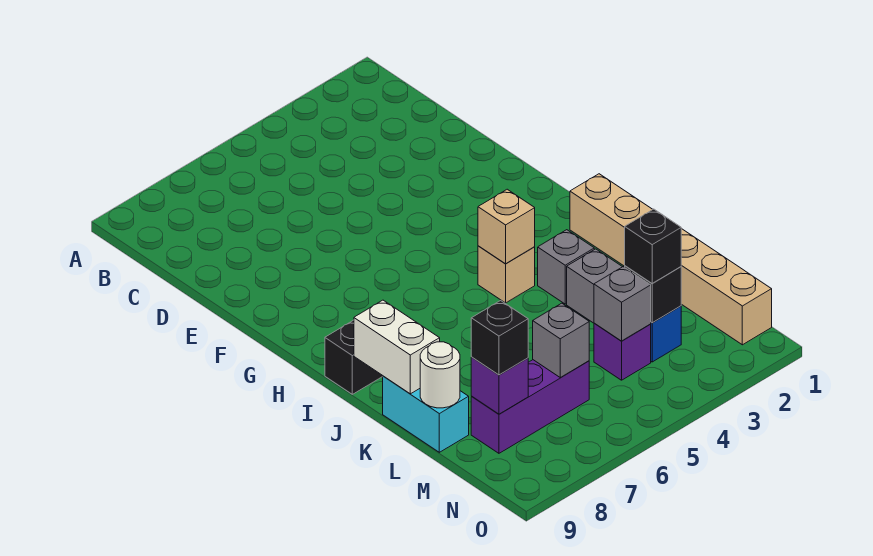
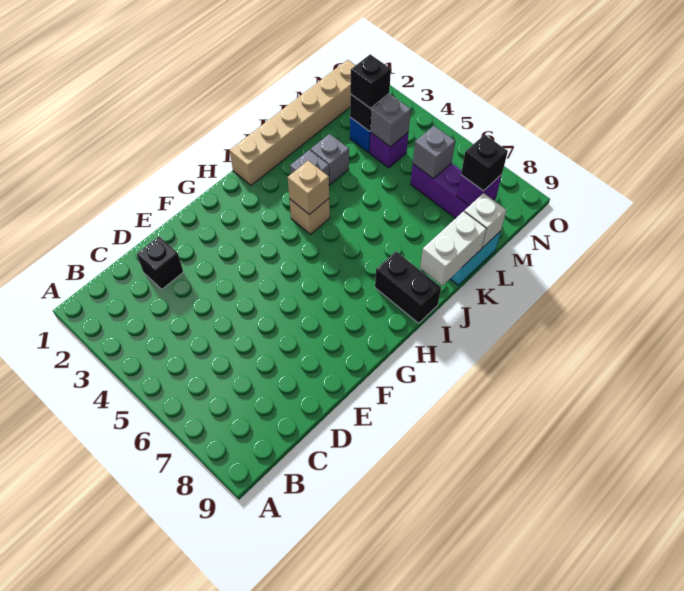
none -> black 1x1 brick [137,237,183,289]
white 1x1 round brick [420,342,460,408] -> white 1x1 brick [464,193,506,248]

